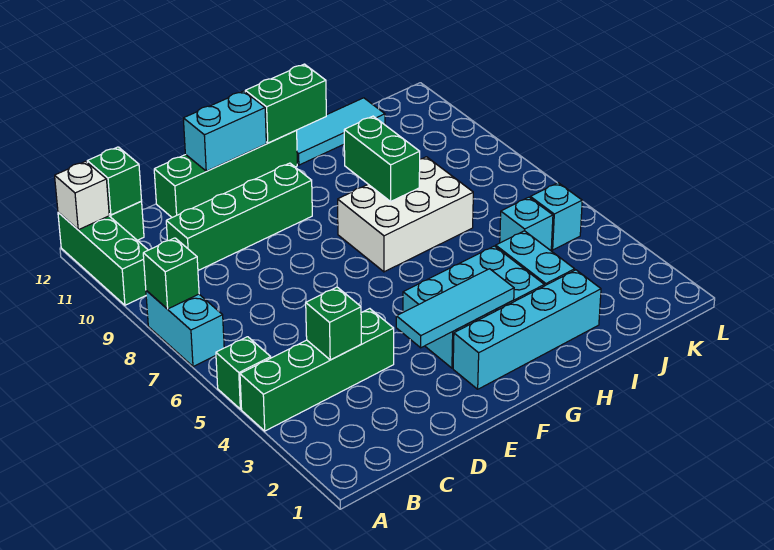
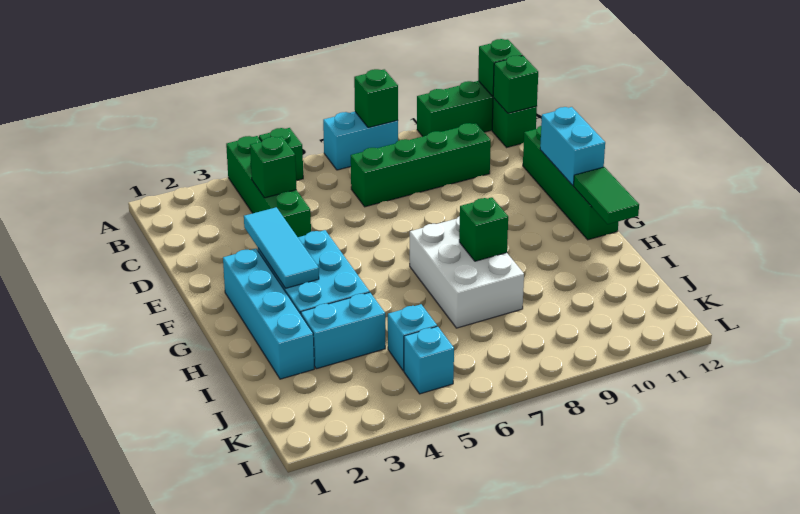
white 1x1 brick [55,161,109,230] -> green 1x1 brick [478,39,523,96]
green 1x4 brick [166,163,312,270] -> green 1x4 brick turned to [351,123,491,207]
green 1x2 brick [245,64,326,143] -> green 1x2 tile [574,167,639,224]
green 1x2 brick [344,116,420,201] -> green 1x1 brick [459,197,508,261]
cyan 1x3 tile [296,98,385,165] -> none

